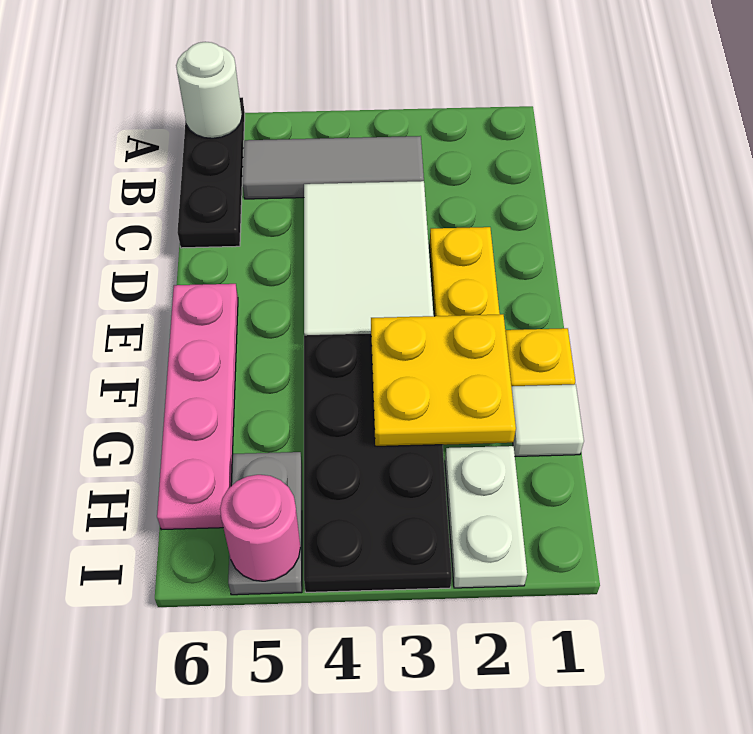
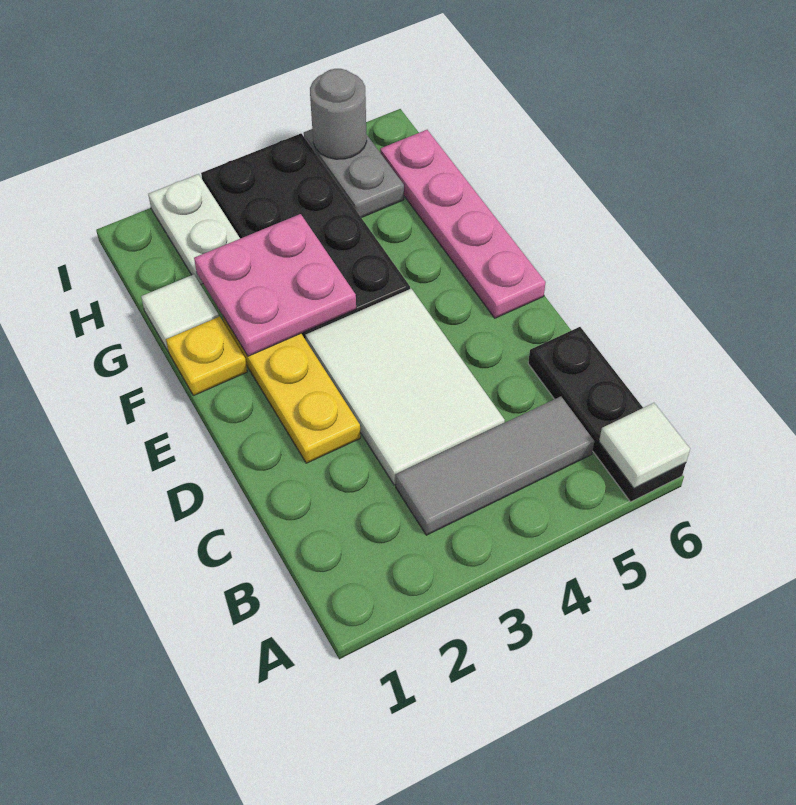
white 1x1 round brick [176,42,242,138] -> white 1x1 tile [599,403,690,488]
yellow 2x2 plate [371,314,516,446] -> pink 2x2 plate [194,214,356,356]
pink 1x1 round brick [220,475,300,581] -> grey 1x1 round brick [310,69,367,159]

